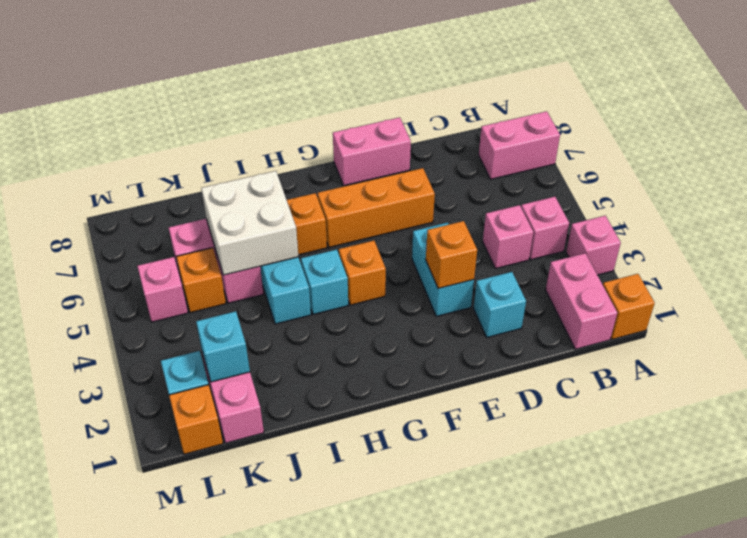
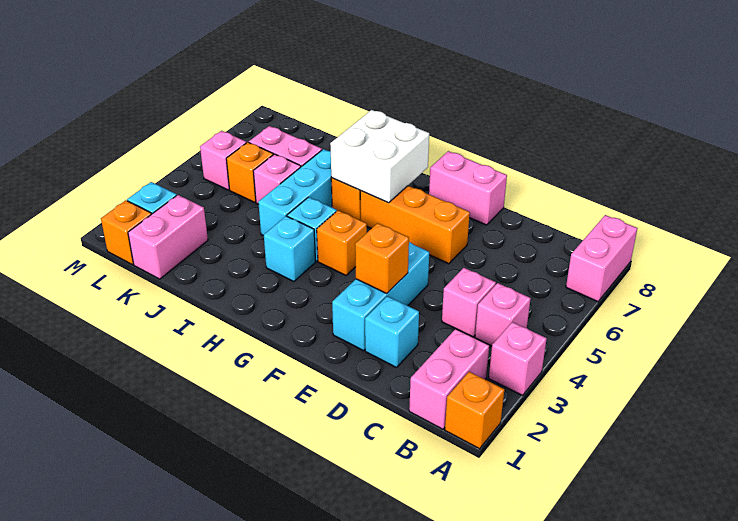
pink 1x2 brick [479,111,560,179] -> pink 1x2 brick turned to [566,215,637,302]
cyan 1x2 brick [412,223,474,316] -> cyan 1x3 brick [332,242,429,351]
white 2x2 brick [201,171,298,275] -> white 2x2 brick moved to [330,110,429,203]
cyan 1x1 brick [196,311,250,382] -> cyan 1x1 brick moved to [264,216,315,282]

